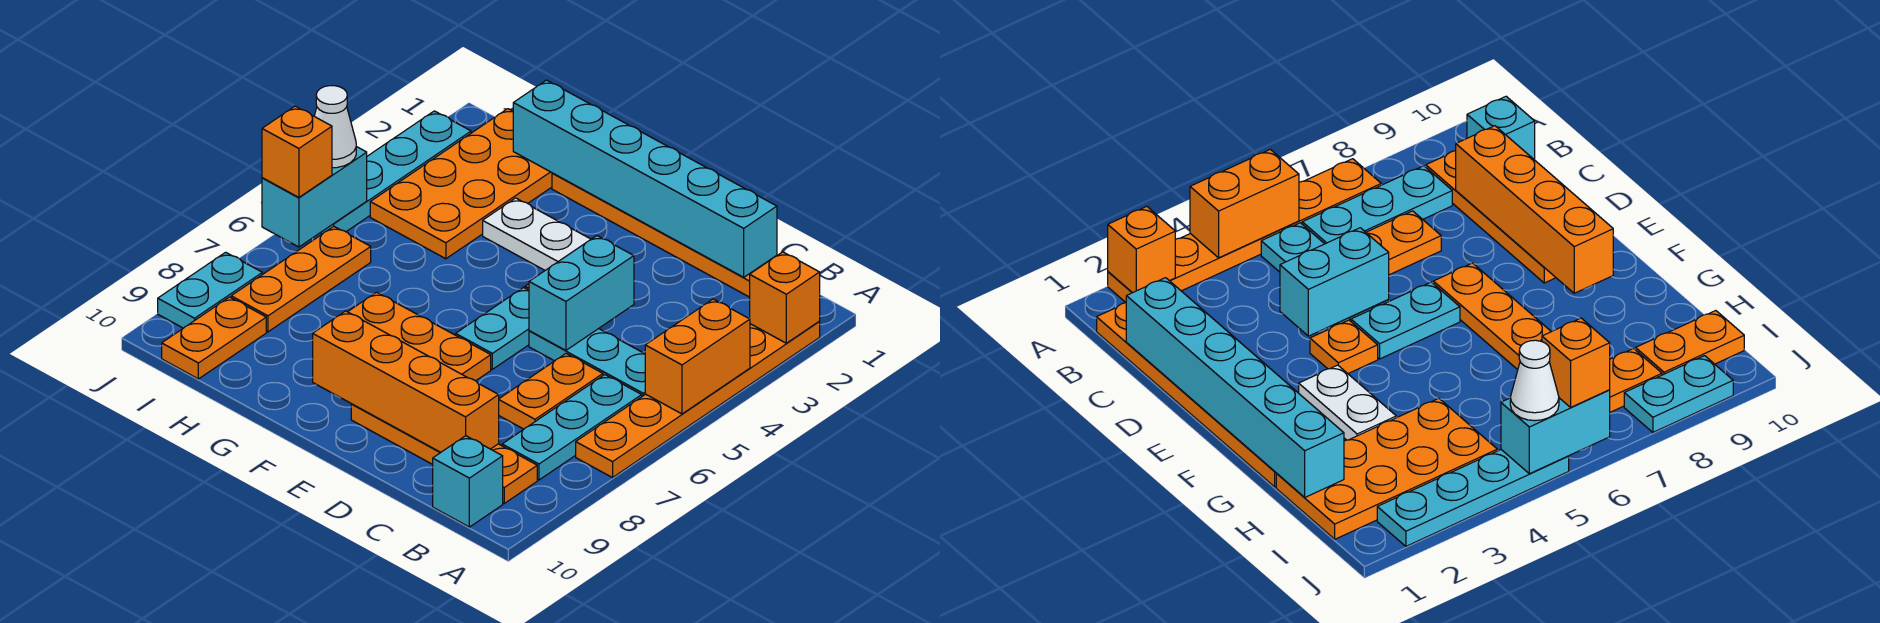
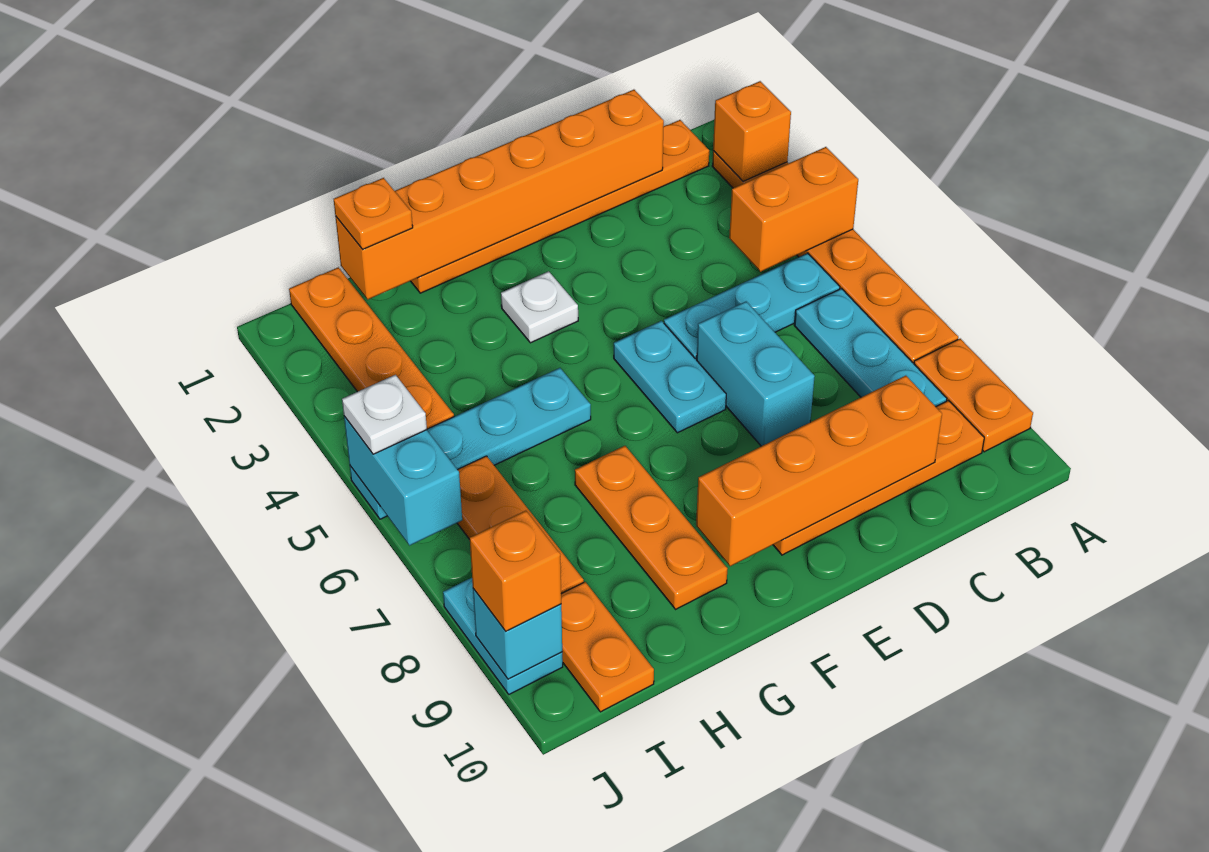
orange 1x2 brick [645,299,750,414] -> orange 1x2 brick turned to [729,147,858,272]
cyan 1x1 brick [433,436,503,527] -> cyan 1x1 brick moved to [473,589,562,679]
cyan 1x6 brick [513,80,777,277] -> orange 1x6 brick [335,90,664,299]
orange 1x2 plate [499,353,603,429] -> orange 1x2 plate moved to [914,339,1033,452]
cyan 1x2 brick [529,236,634,350] -> cyan 1x2 brick moved to [697,302,815,446]
orange 1x1 plate [1310,320,1378,374] -> orange 1x1 plate moved to [334,178,413,249]
orange 1x3 plate [348,292,491,381] -> orange 1x3 plate turned to [575,446,728,609]
white 1x2 plate [483,198,591,270] -> white 1x1 plate [501,271,578,343]
orange 2x4 plate [370,109,552,259] -> orange 1x4 plate [289,267,454,429]
cyan 1x4 plate [321,111,471,234] -> cyan 1x4 plate turned to [350,368,591,519]
white 1x1 cone [314,86,356,168] -> white 1x1 plate [342,375,427,454]
orange 1x1 brick [262,106,332,197] -> orange 1x1 brick moved to [470,511,561,631]

